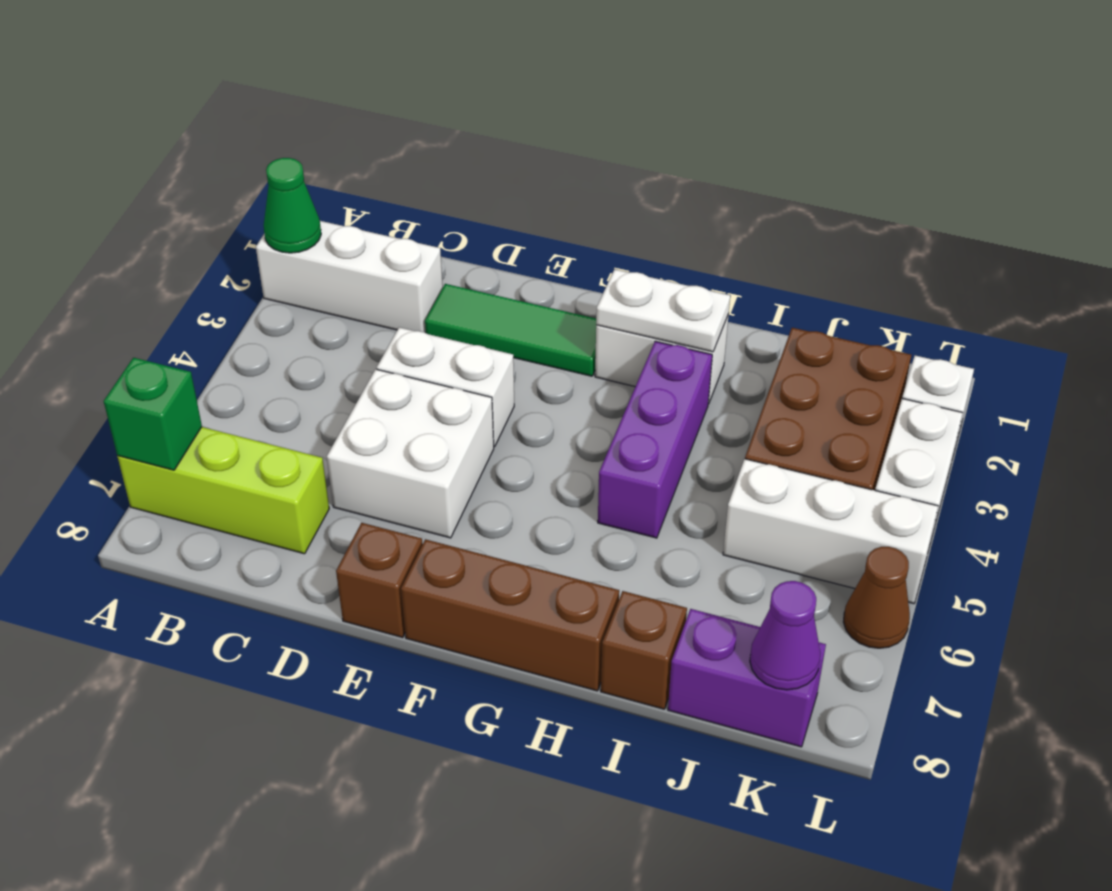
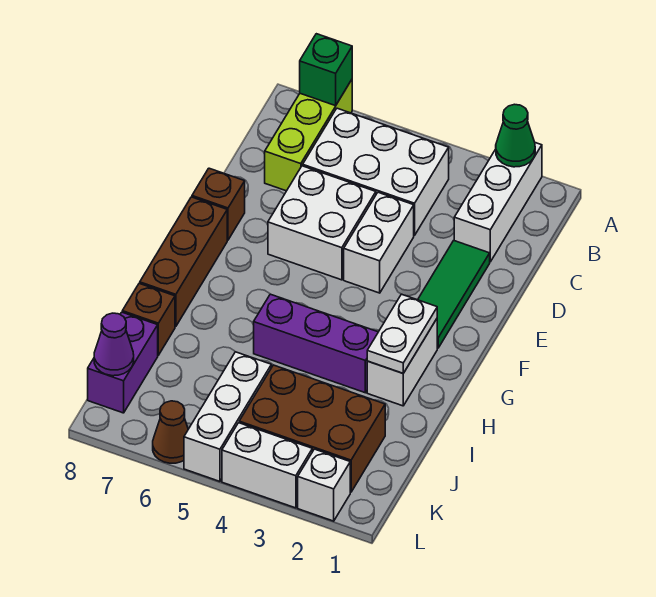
none -> white 2x3 brick [303,108,449,235]

